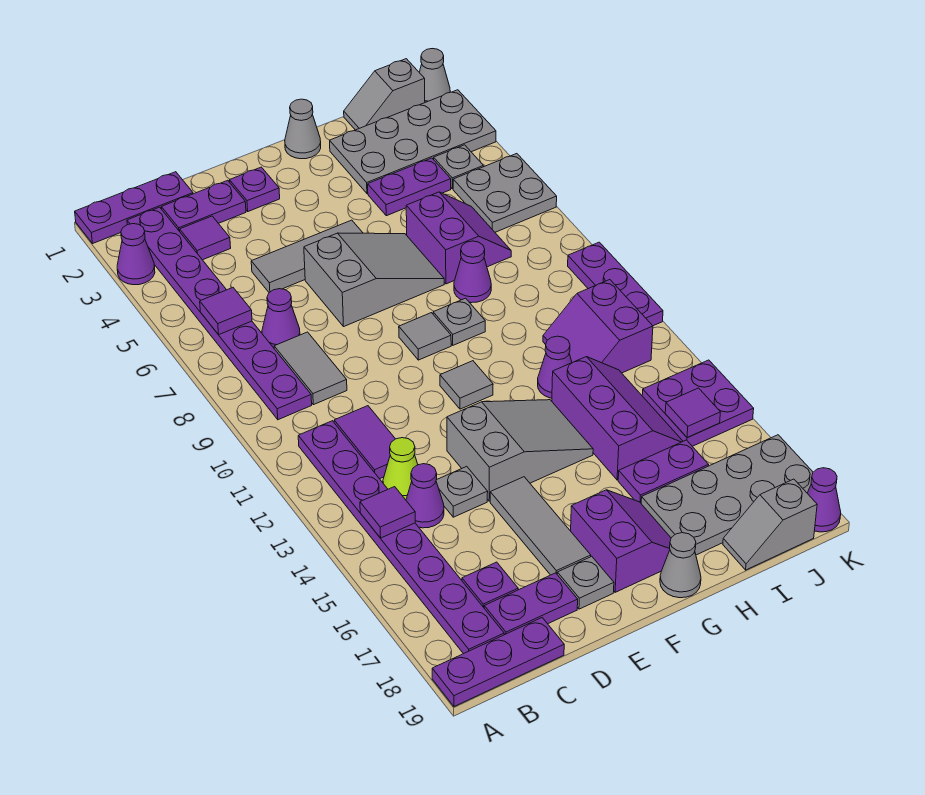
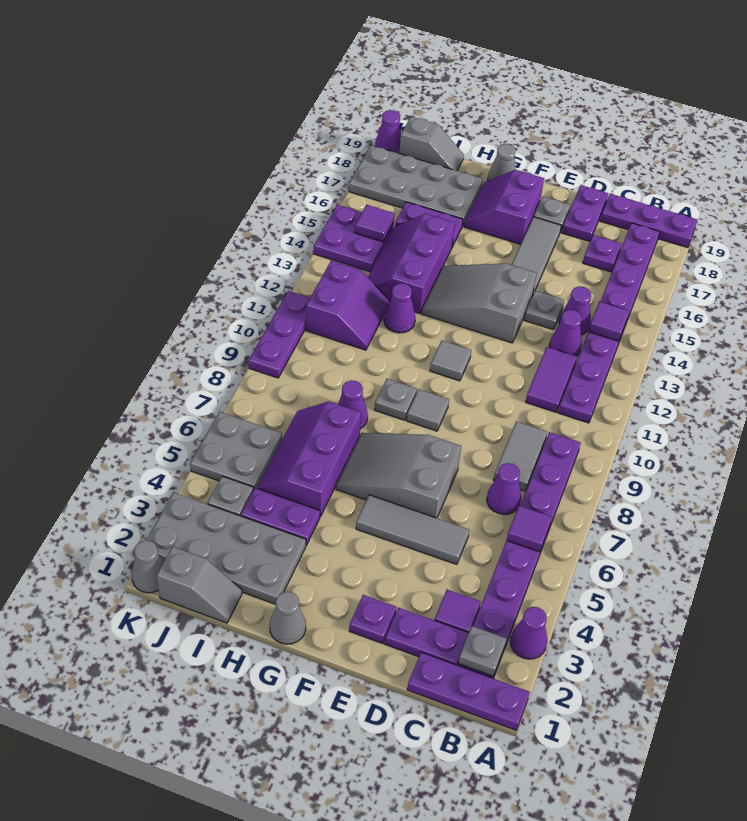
none -> grey 1x1 plate [458,626,506,676]
lime 1x1 cone [383,438,418,500] -> purple 1x1 cone [550,310,582,356]
purple 1x2 plate [484,573,578,635] -> purple 1x2 plate turned to [562,185,608,242]
purple 2x2 slope [406,192,511,284] -> purple 2x3 slope [257,402,361,517]

